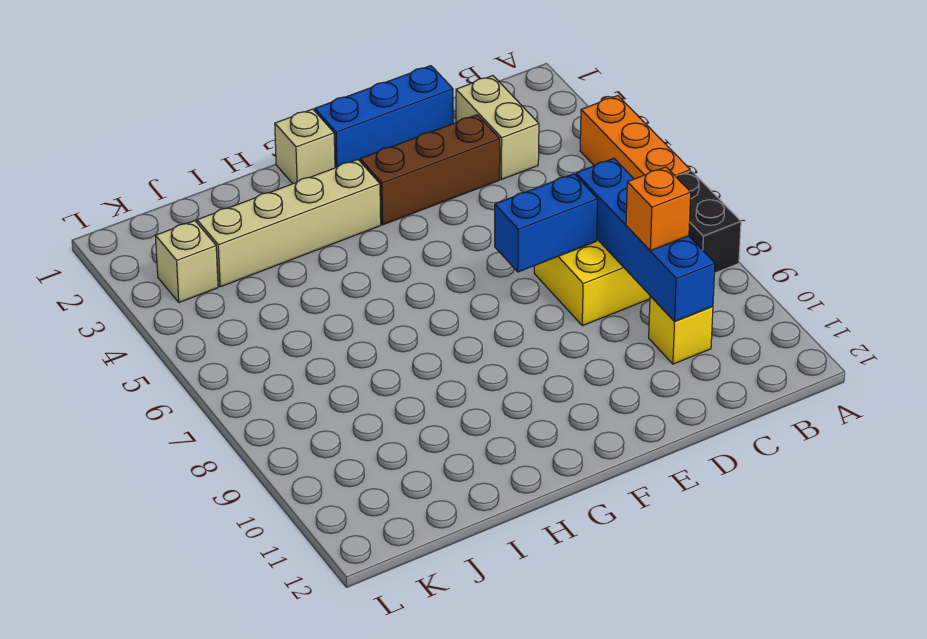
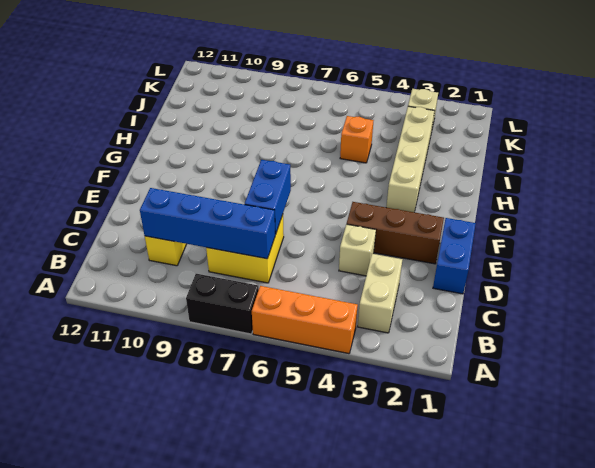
tan 1x2 brick [456,76,539,179] -> tan 1x2 brick turned to [358,254,403,333]
orange 1x1 brick [626,167,691,251] -> orange 1x1 brick moved to [340,116,374,163]
blue 1x3 brick [315,66,453,168] -> blue 1x2 brick [433,218,476,294]
brown 1x3 brick [360,115,500,225] -> brown 1x3 brick turned to [347,202,444,264]
tan 1x1 brick [275,109,335,184] -> tan 1x1 brick moved to [339,224,376,276]

